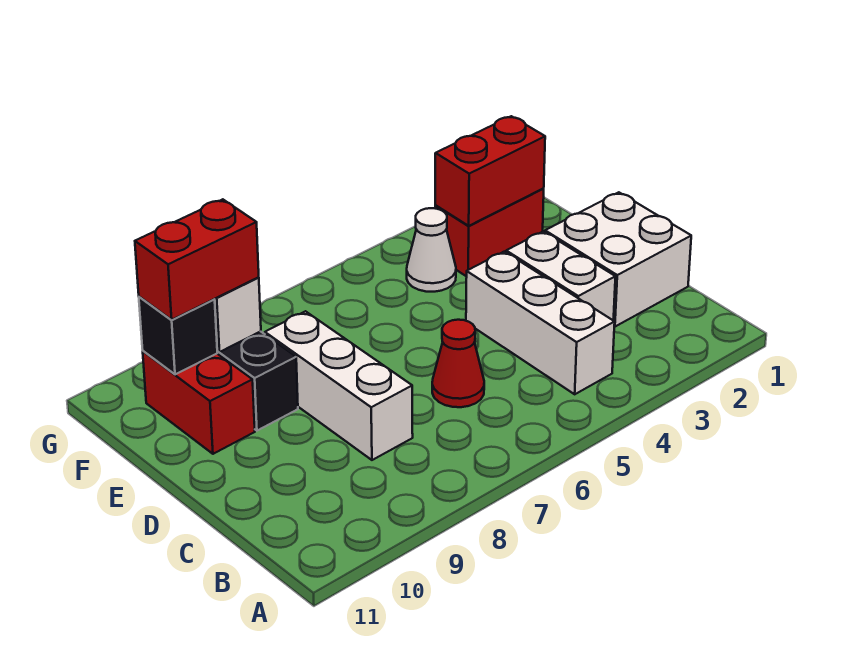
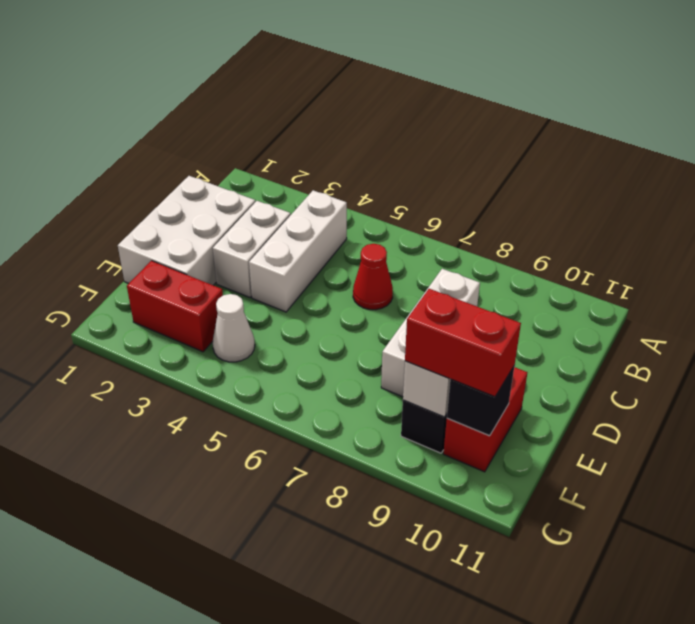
white 2x2 brick [545,192,691,327] -> white 2x3 brick [118,176,255,285]
red 1x2 brick [435,116,545,226] -> none

